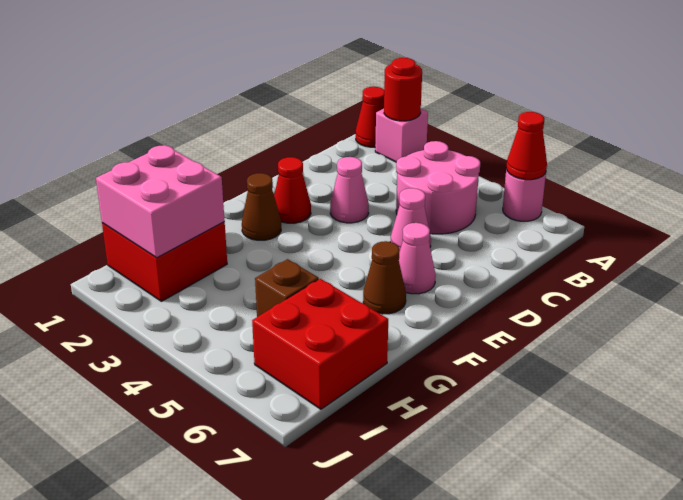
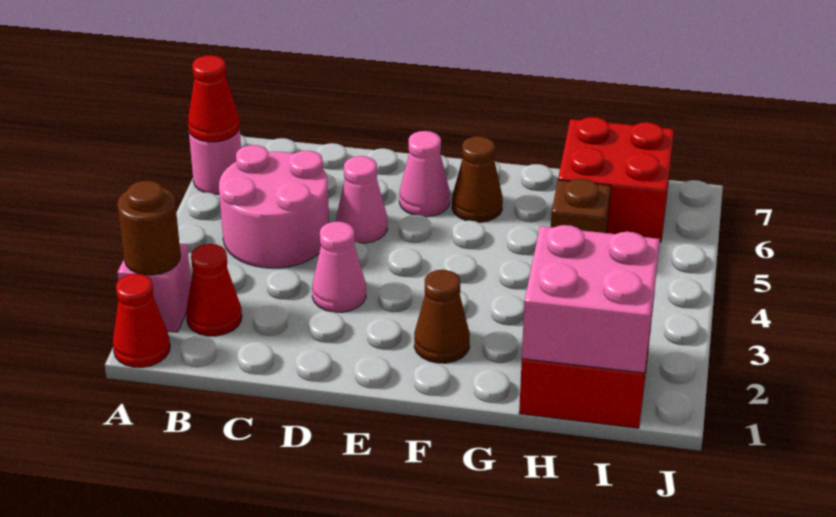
red 1x1 round brick [384,58,422,121] -> brown 1x1 round brick [117,181,181,275]
red 1x1 cone [274,157,311,223] -> red 1x1 cone moved to [186,244,242,336]

